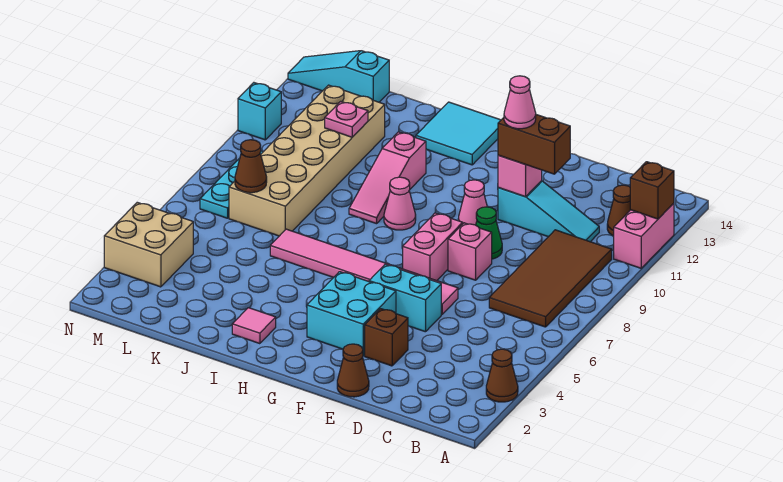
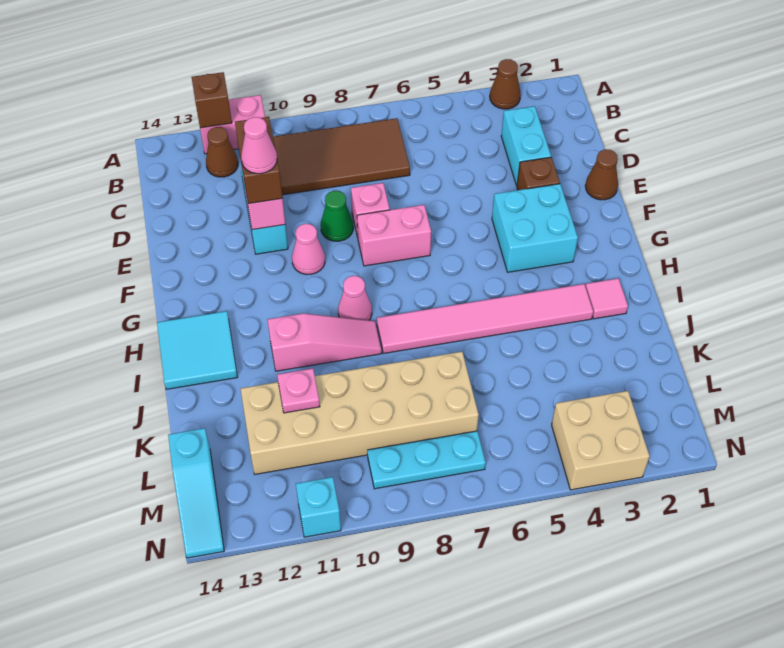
cyan 1x2 brick [369,264,441,332] -> cyan 1x2 brick moved to [501,106,551,186]
pink 1x6 tile [270,229,458,314] -> pink 1x6 tile turned to [377,284,593,354]
brown 1x1 cone [235,140,267,193] -> none

